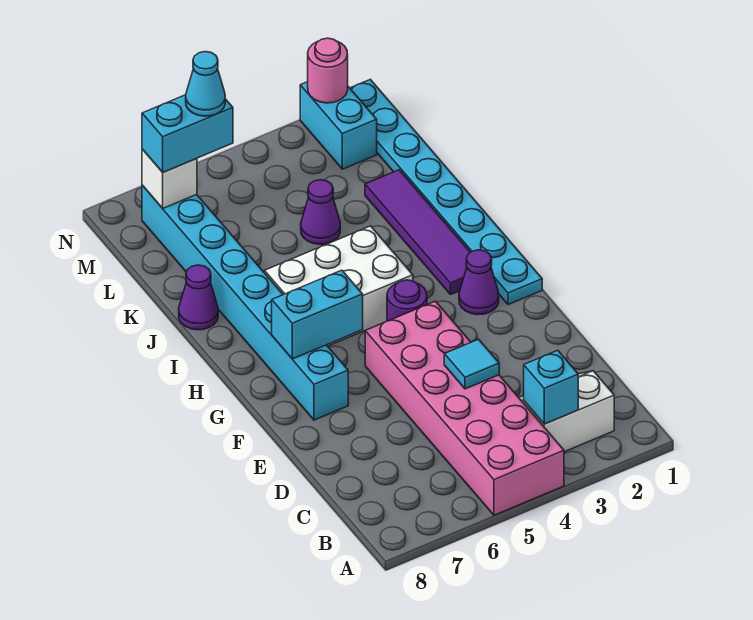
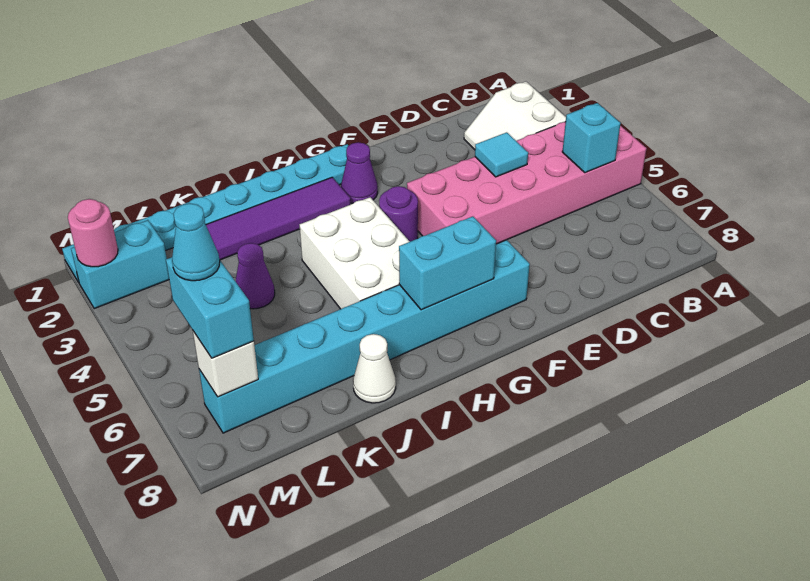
cyan 1x1 brick [524,350,578,424] -> cyan 1x1 brick moved to [562,103,621,173]
cyan 1x2 brick [272,270,363,359] -> cyan 1x2 brick turned to [399,216,496,310]
purple 1x1 cone [179,265,218,330] -> white 1x1 cone [353,334,396,403]

